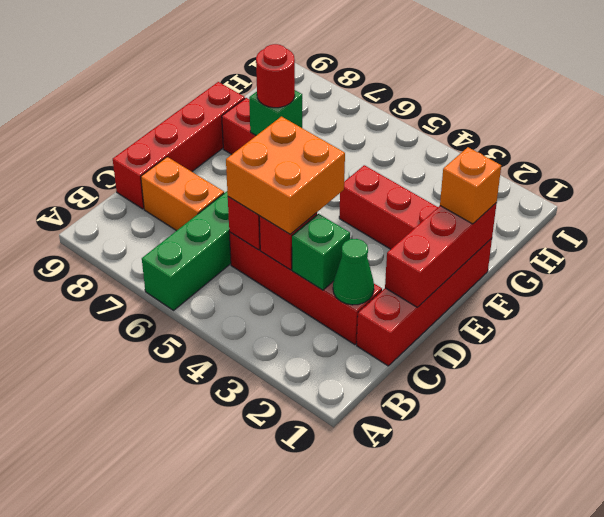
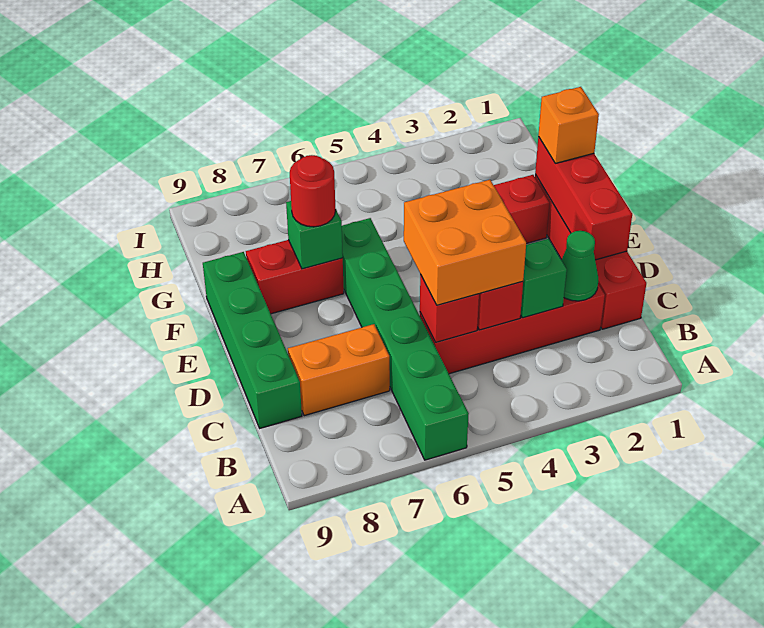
red 1x4 brick [113,82,245,209] -> green 1x4 brick [203,252,302,428]

